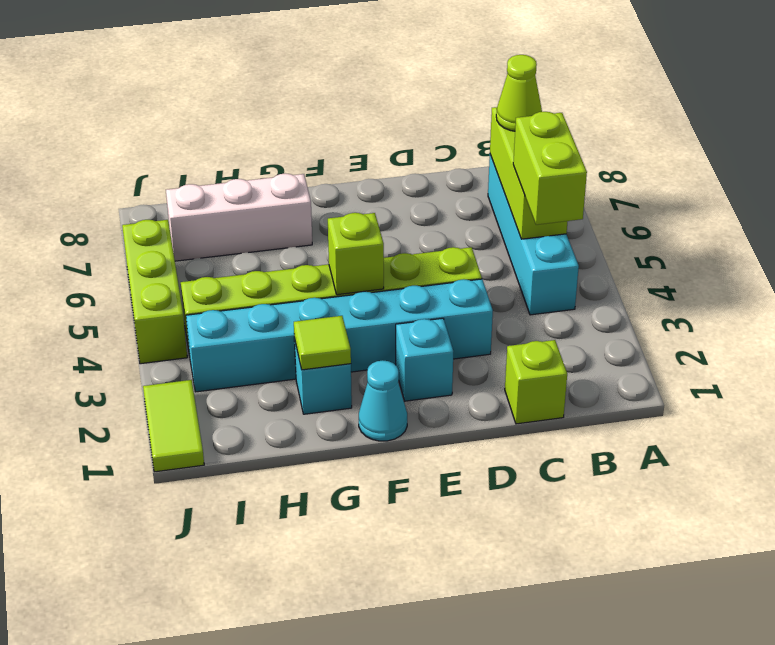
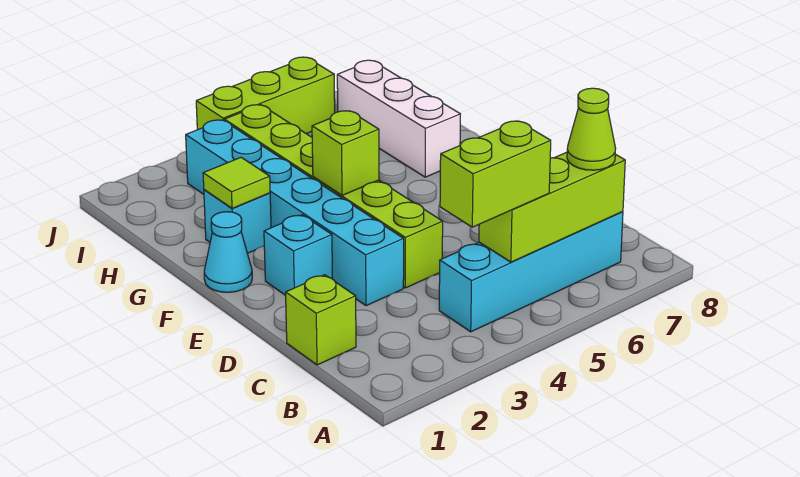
lime 1x2 tile [143,380,204,472] -> none

